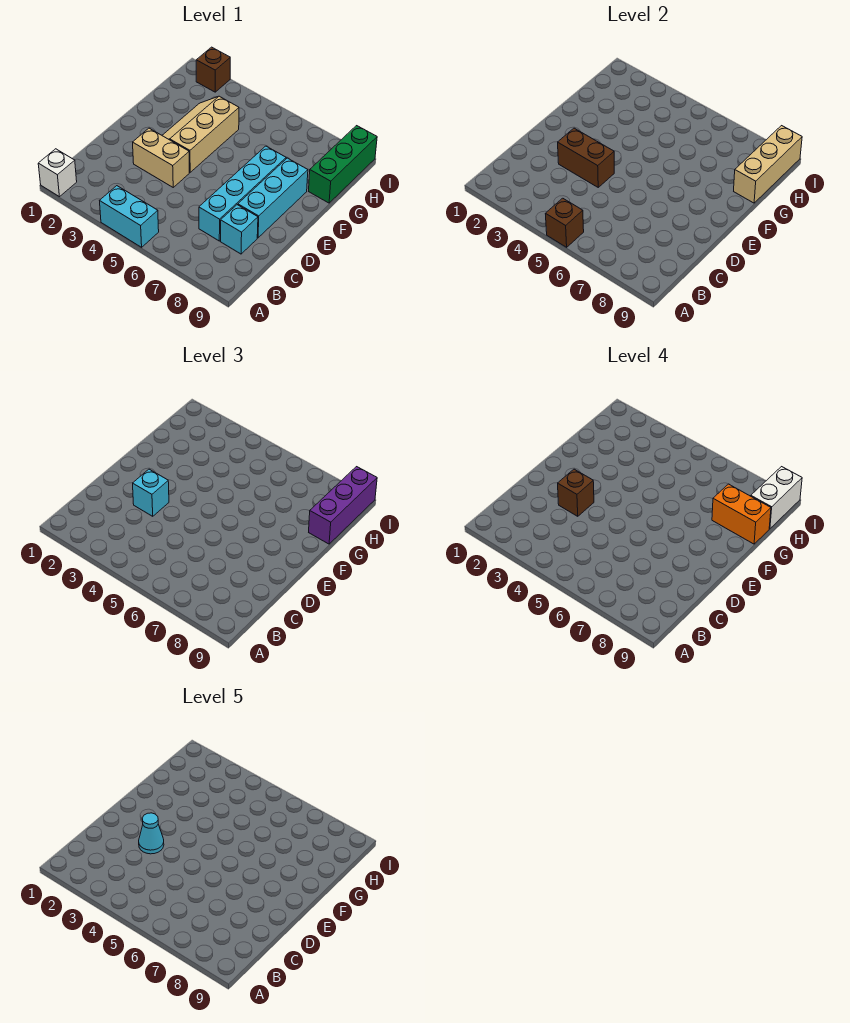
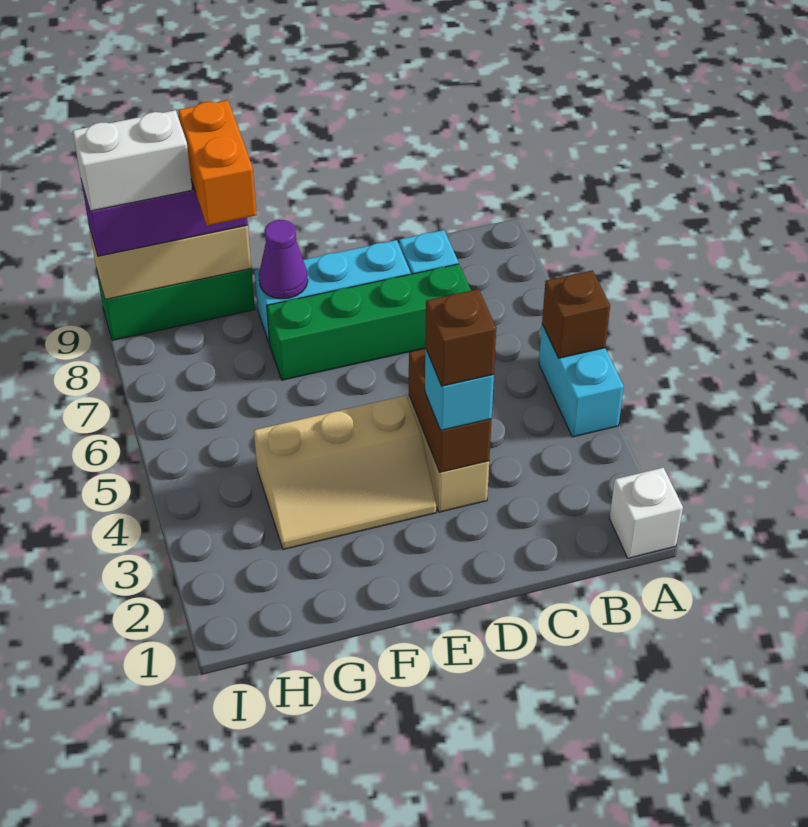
cyan 1x4 brick [199,146,286,241] -> green 1x4 brick [267,264,471,380]
cyan 1x1 cone [139,813,164,854] -> none
none -> purple 1x1 cone [259,220,308,299]
brown 1x1 brick [196,47,230,92] -> none

